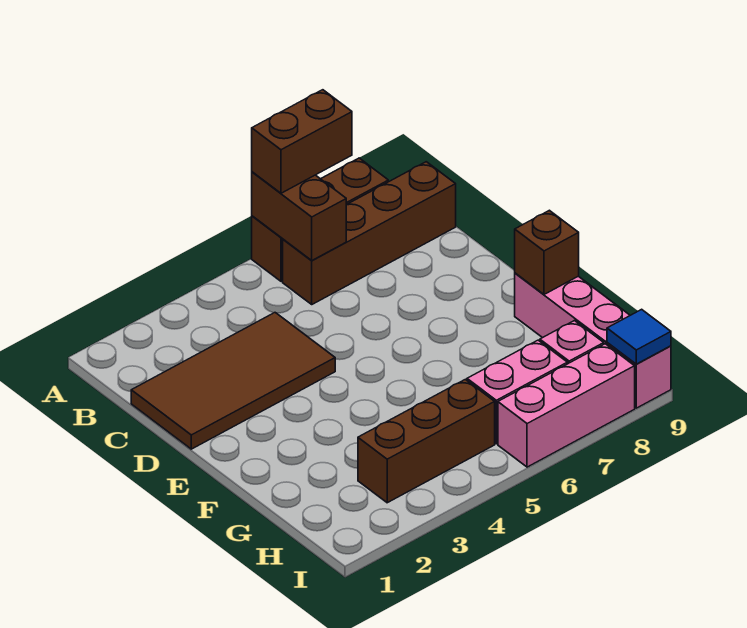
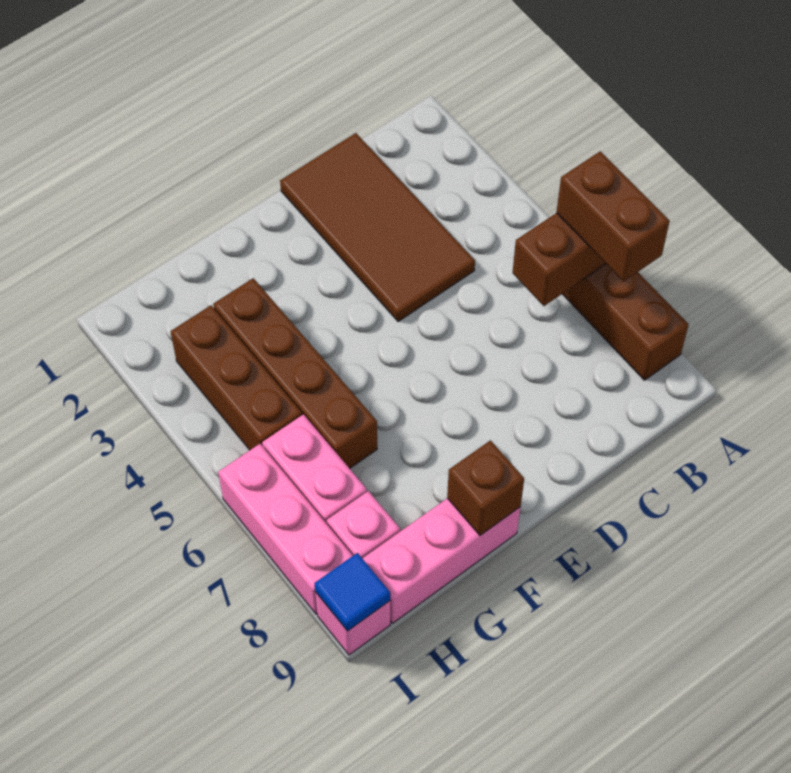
brown 1x4 brick [283,162,456,304] -> brown 1x4 brick moved to [213,278,377,468]

